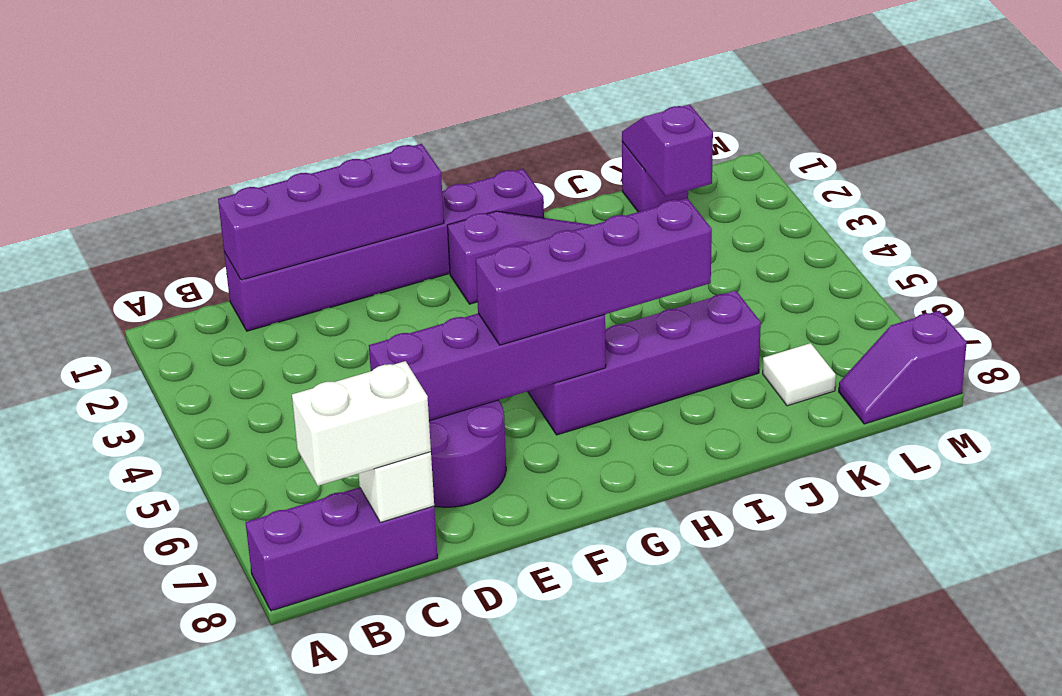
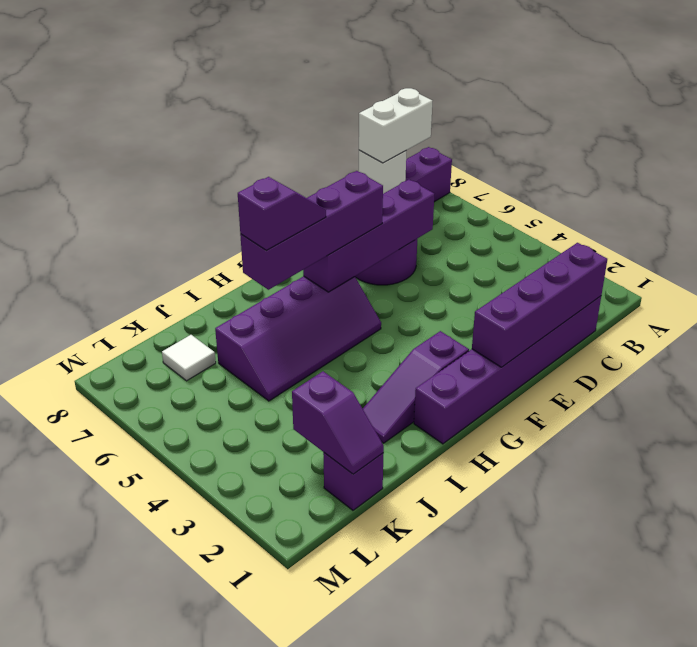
purple 1x2 slope [839,311,967,424] -> purple 1x2 slope moved to [238,177,326,251]

